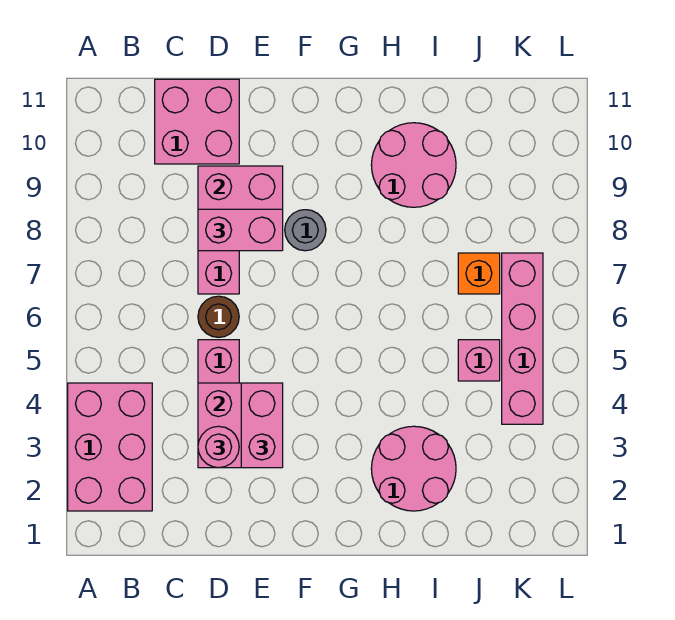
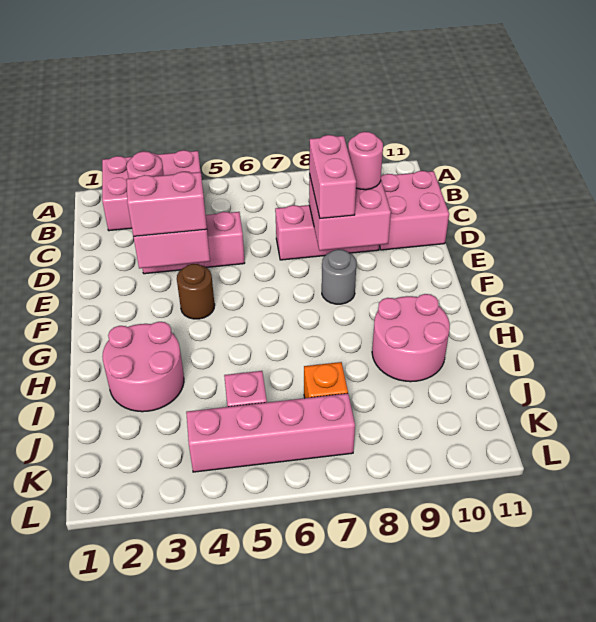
brown 1x1 round brick [198,296,239,337] -> brown 1x1 round brick moved to [177,264,215,319]
none -> pink 1x1 round brick [348,132,383,190]

